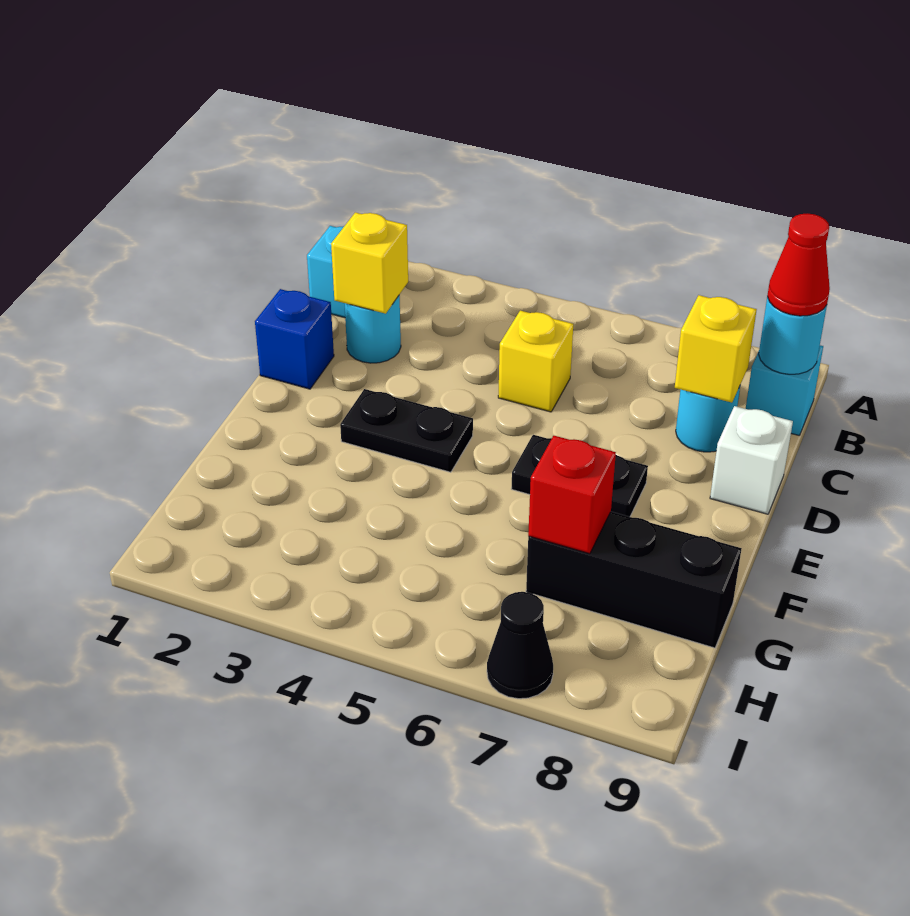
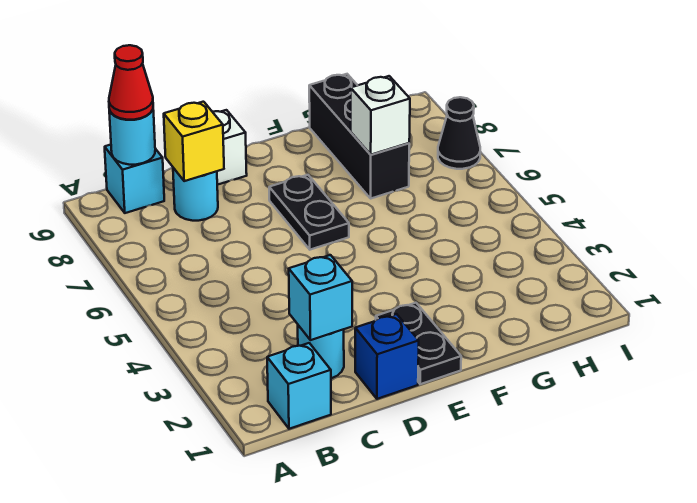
yellow 1x1 brick [331,212,408,314] -> cyan 1x1 brick [289,255,352,340]
yellow 1x1 brick [498,311,573,412] -> none
black 1x2 plate [340,389,473,472] -> black 1x2 plate moved to [376,303,461,384]
red 1x1 brick [528,436,616,554] -> white 1x1 brick [351,76,410,155]

